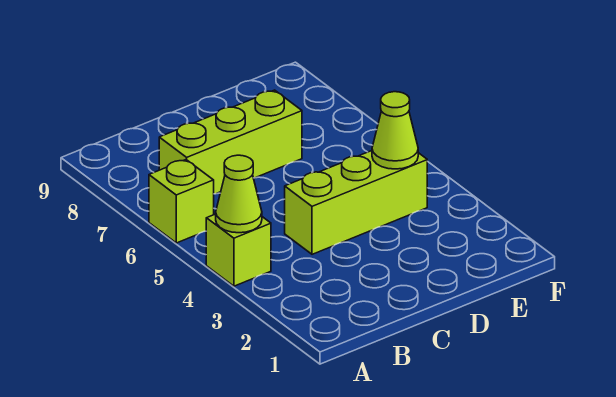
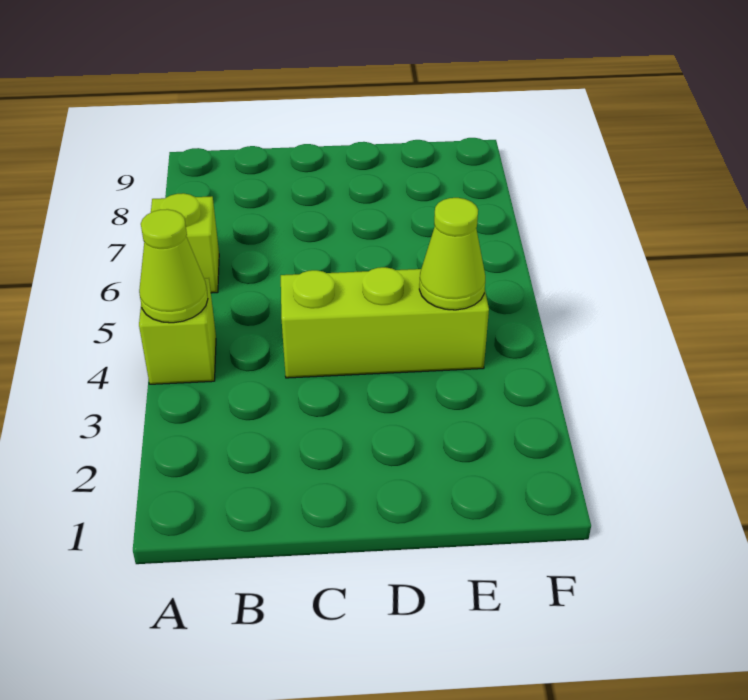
lime 1x3 brick [159,90,302,194] -> none

